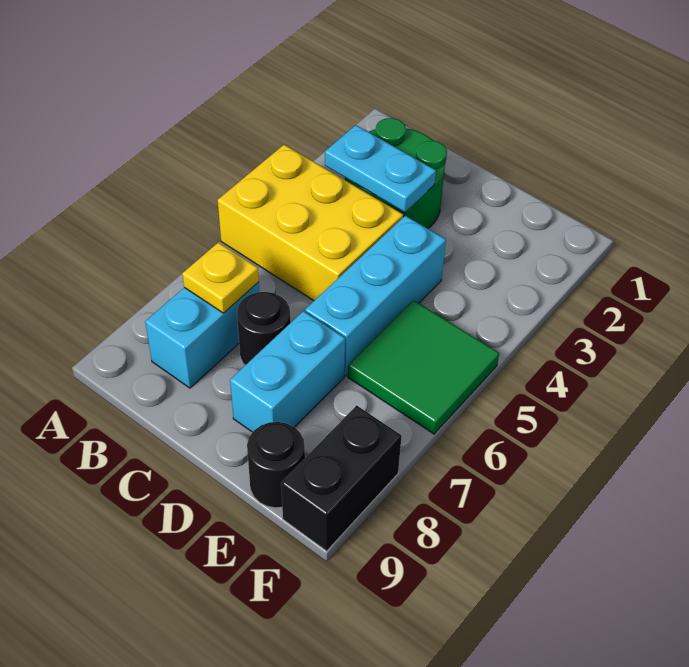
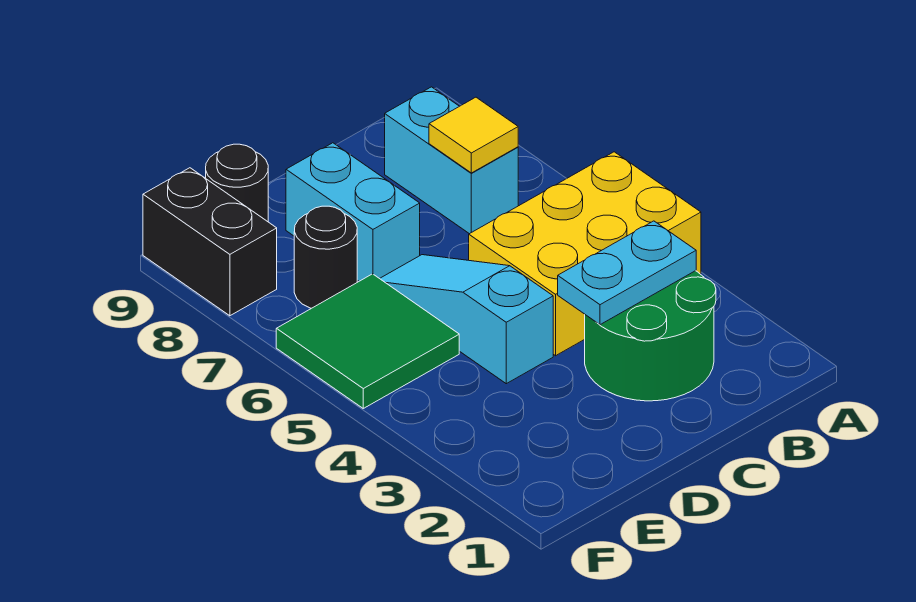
yellow 1x1 plate [182,242,259,313] -> yellow 1x1 tile [429,97,518,173]
black 1x1 round brick [237,292,291,365] -> black 1x1 round brick moved to [294,206,357,308]
cyan 1x3 brick [305,216,446,376] -> cyan 1x3 slope [380,255,553,384]

